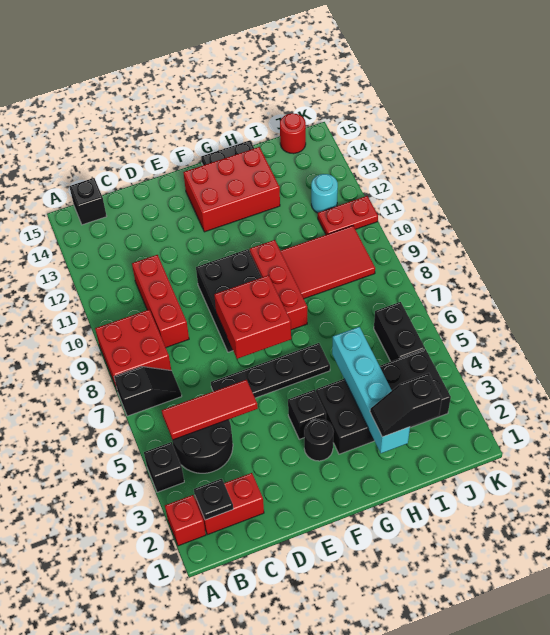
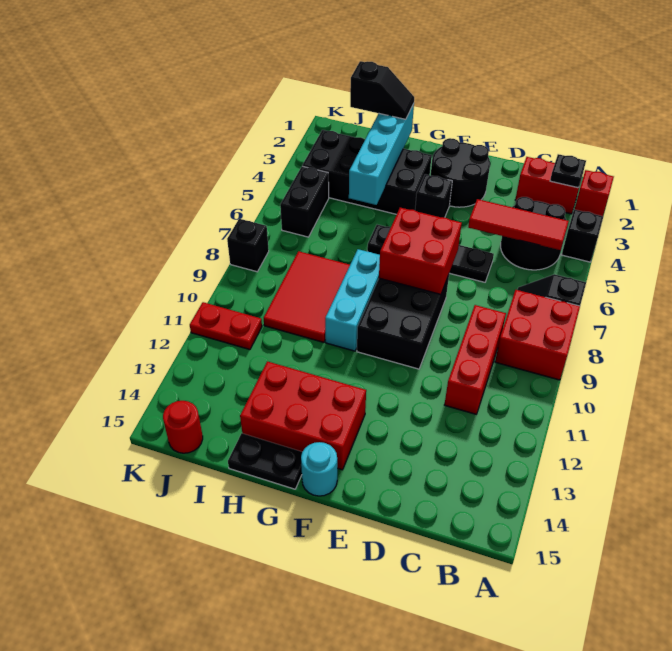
black 1x1 brick [69,178,107,225] -> black 1x1 brick moved to [227,219,269,272]
black 1x1 round brick [304,419,334,461] -> black 2x2 round brick [431,138,490,207]
red 1x3 brick [250,240,307,330] -> cyan 1x3 brick [325,249,380,351]
red 2x3 tile [281,226,375,299] -> red 2x3 tile turned to [264,251,350,342]
cyan 1x1 round brick [311,174,338,213] -> cyan 1x1 round brick moved to [301,442,337,496]

